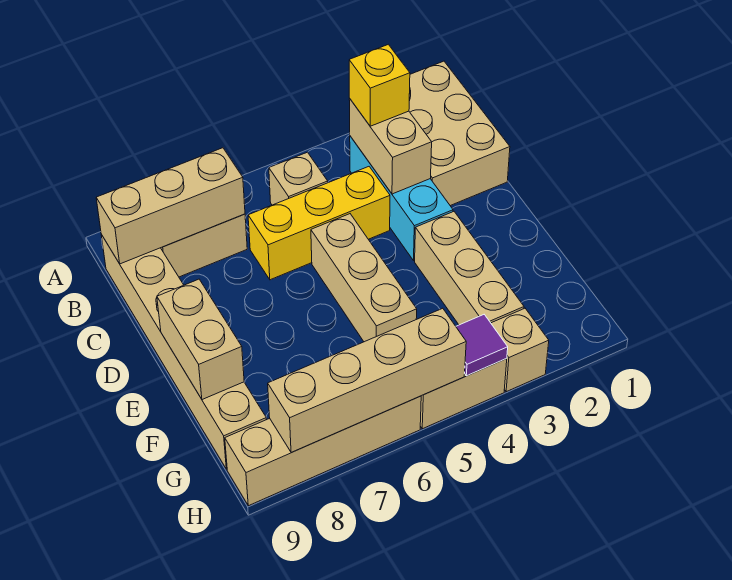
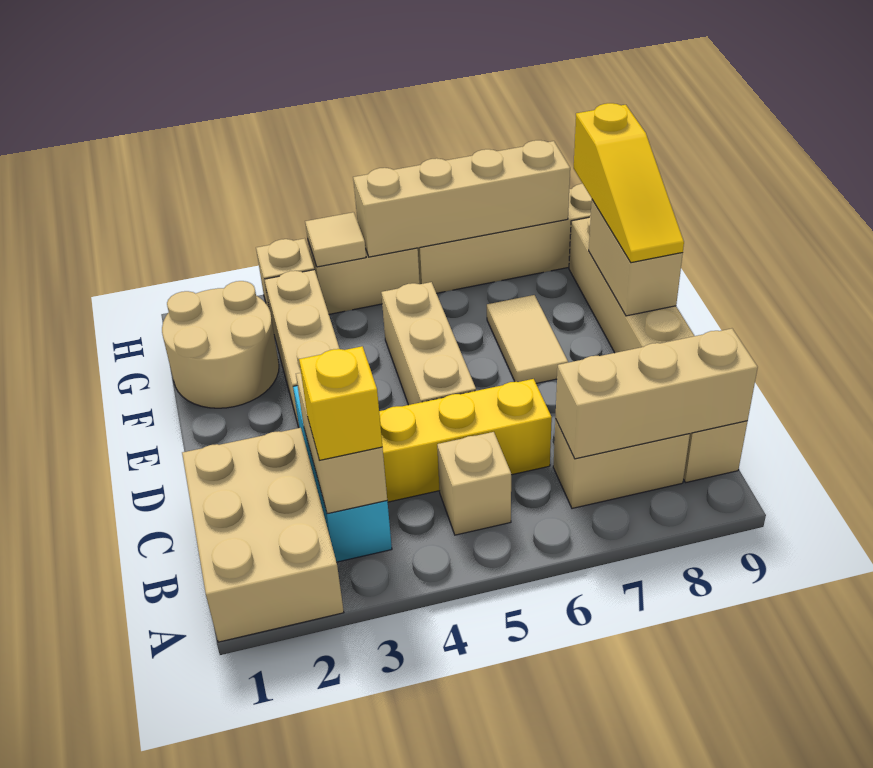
none -> tan 1x2 tile [487,295,568,383]
none -> yellow 1x3 slope [574,103,684,263]
none -> tan 2x2 round brick [162,281,279,408]
purple 1x1 tile [456,315,508,376] -> tan 1x1 tile [305,212,366,267]

